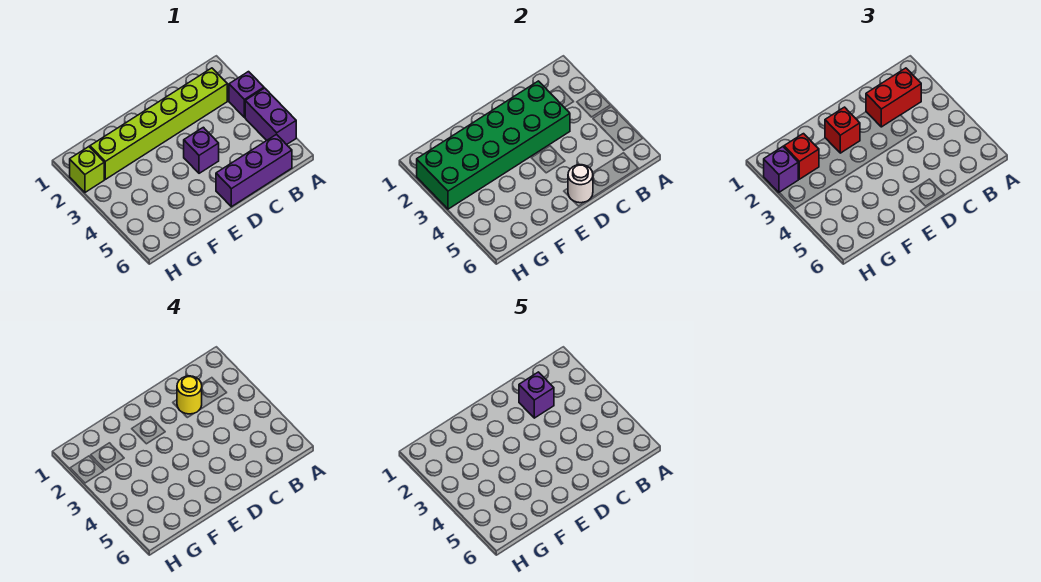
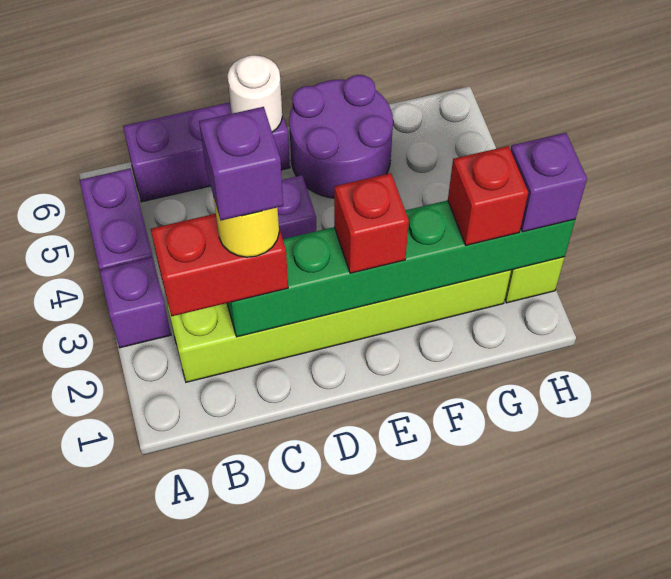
green 2x6 brick [417,81,570,209] -> green 1x6 brick [227,200,575,337]
none -> purple 2x2 round brick [289,75,393,198]

